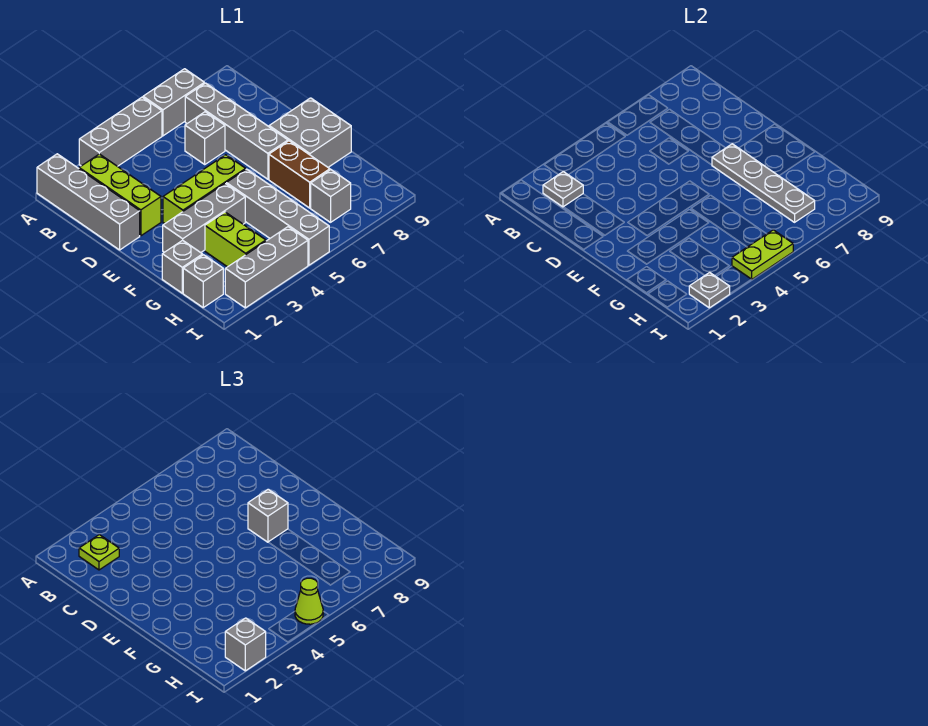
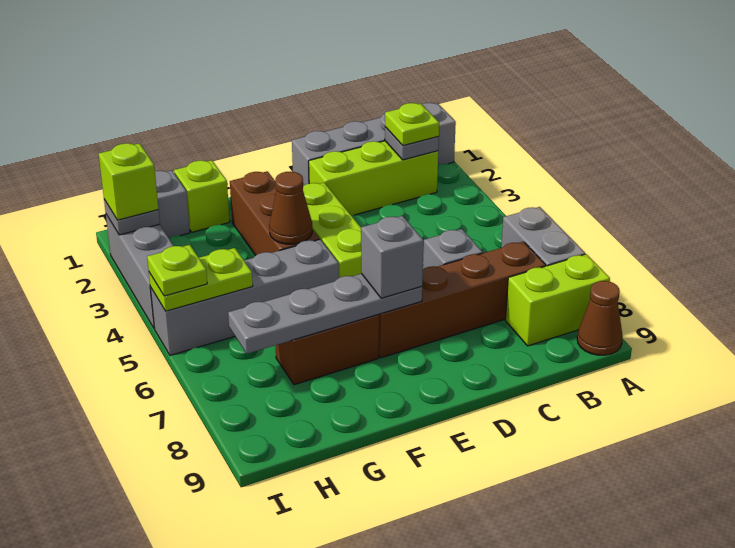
grey 1x3 brick [79,97,162,166] -> none
none -> brown 1x1 cone [577,281,623,355]
grey 1x4 brick [185,83,288,179] -> brown 1x4 brick [379,241,546,358]
grey 2x2 brick [269,98,351,167] -> none
grey 1x3 brick [163,183,245,253] -> brown 1x3 brick [230,171,319,256]
none -> brown 1x1 cone [269,172,312,244]
grey 1x1 brick [162,240,203,293] -> lime 1x1 brick [174,160,230,232]
lime 1x2 brick [205,212,266,267] -> lime 1x2 brick moved to [505,254,610,346]
grey 1x1 brick [311,170,351,222] -> none
grey 1x1 brick [225,618,266,671] -> lime 1x1 brick [99,143,158,220]
lime 1x2 plate [732,230,793,279] -> lime 1x2 plate turned to [149,248,253,311]
lime 1x1 cone [295,578,323,624] -> lime 1x1 plate [147,245,207,296]

